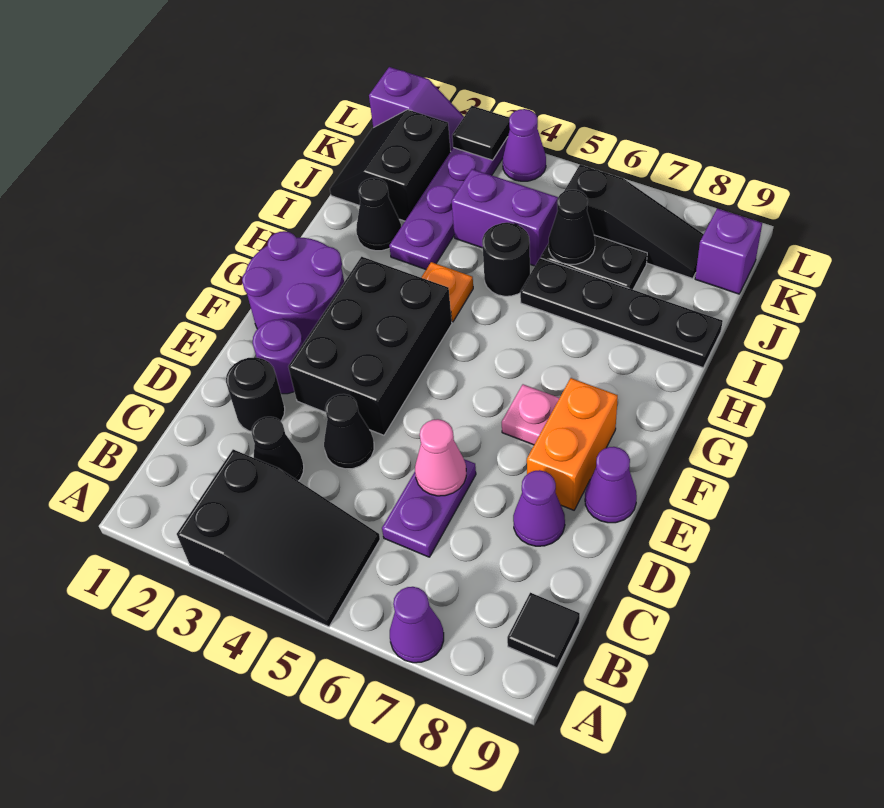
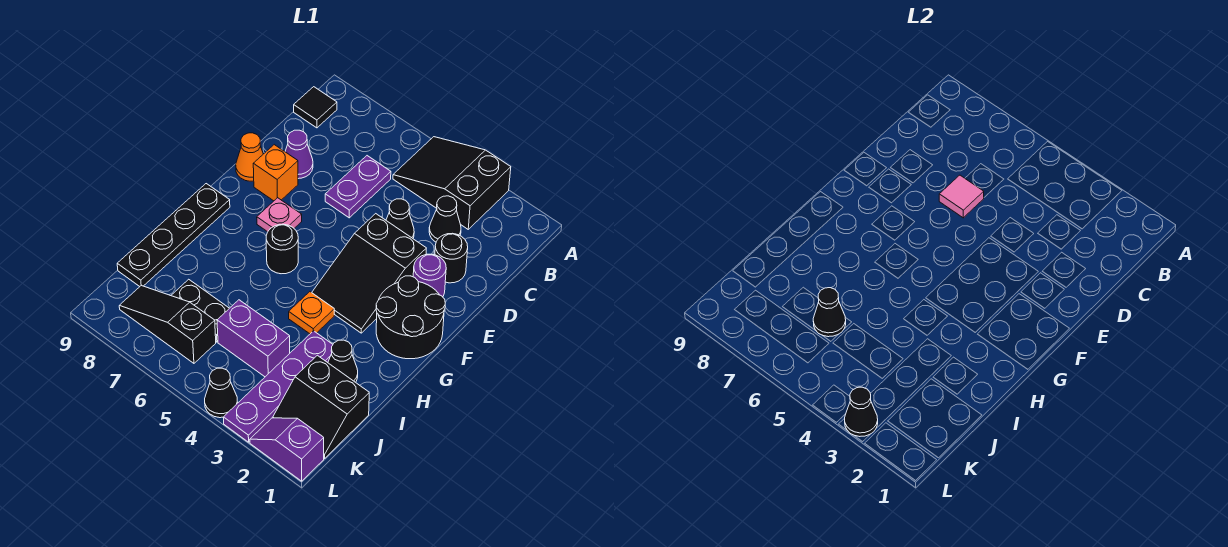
purple 1x1 cone [390,587,444,663] -> none
pink 1x1 cone [415,419,466,496] -> pink 1x1 tile [939,175,984,218]
black 2x3 brick [288,257,452,435] -> black 2x3 slope [312,214,426,333]
orange 1x2 brick [527,378,618,510] -> orange 1x1 brick [253,145,298,201]
purple 1x1 cone [585,447,637,523] -> orange 1x1 cone [236,133,263,181]
purple 2x2 round brick [242,231,344,343] -> black 2x2 round brick [376,276,445,359]
black 1x1 round brick [482,223,530,296] -> black 1x1 round brick moved to [266,224,298,274]
black 1x4 plate [520,258,723,368] -> black 1x4 plate turned to [117,184,230,286]
black 2x2 slope [330,110,451,221] -> black 2x2 slope turned to [273,355,369,458]
purple 1x1 brick [695,208,762,294] -> none
black 1x1 tile [452,106,510,160] -> black 1x1 cone [845,387,878,437]
purple 1x1 cone [503,109,546,181] -> black 1x1 cone [205,368,238,418]

